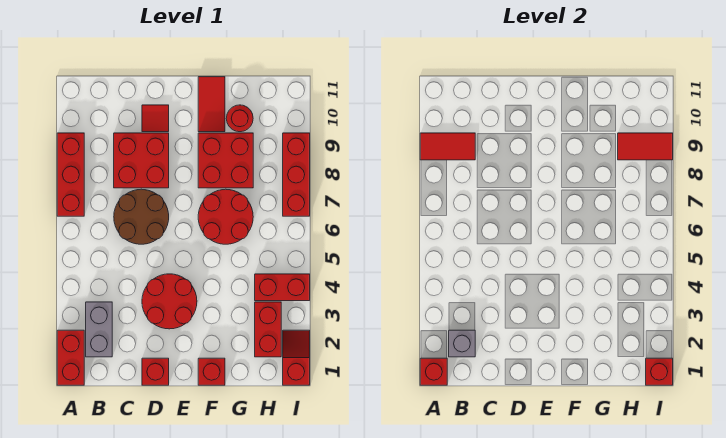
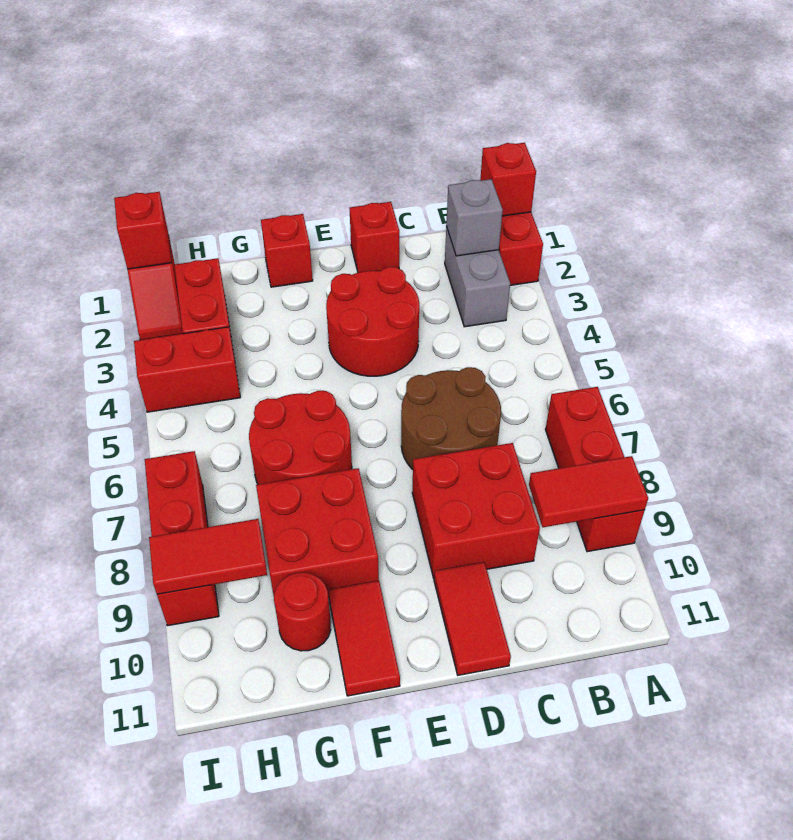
red 1x1 tile [142,105,169,132] -> red 1x2 tile [434,562,511,675]

